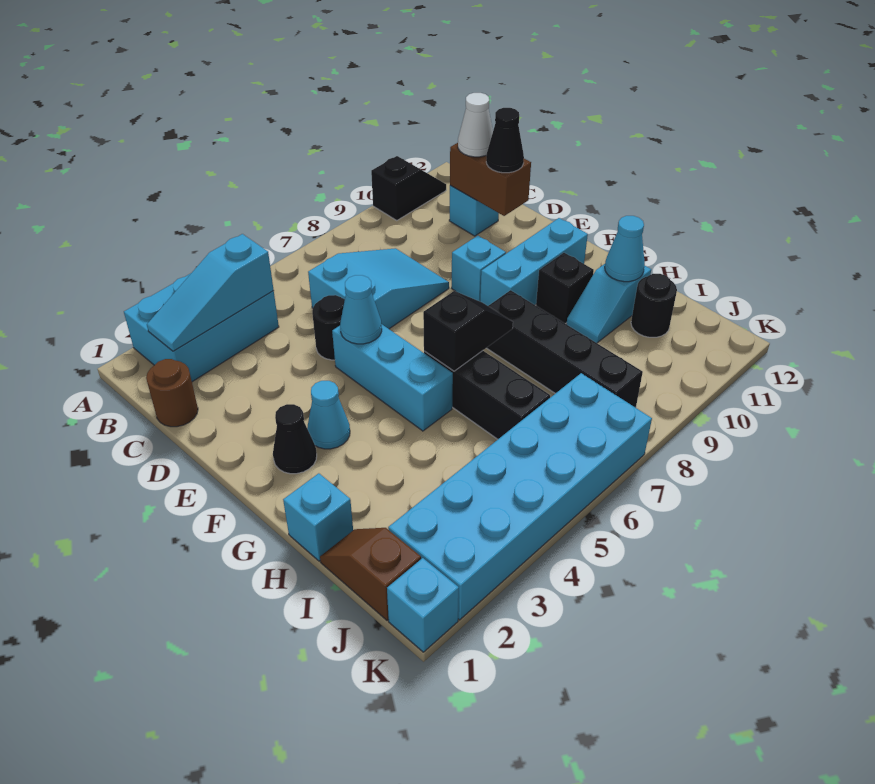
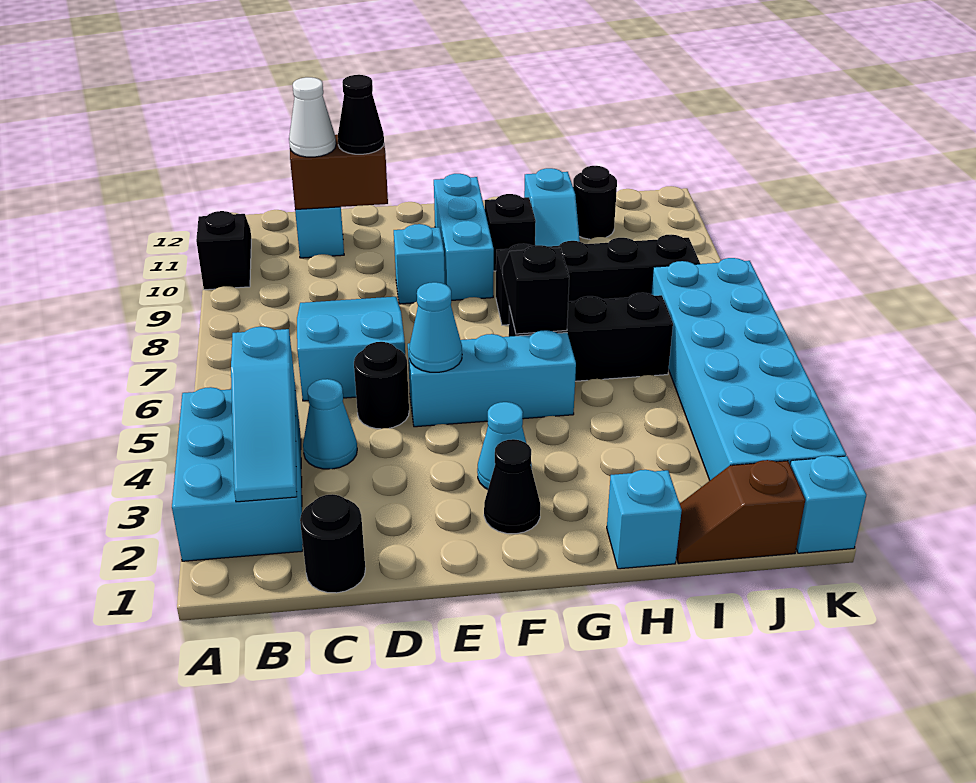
brown 1x1 round brick [146,359,198,427] -> black 1x1 round brick [300,494,365,593]
cyan 1x1 cone [605,216,645,282] -> cyan 1x1 cone moved to [303,379,357,469]

